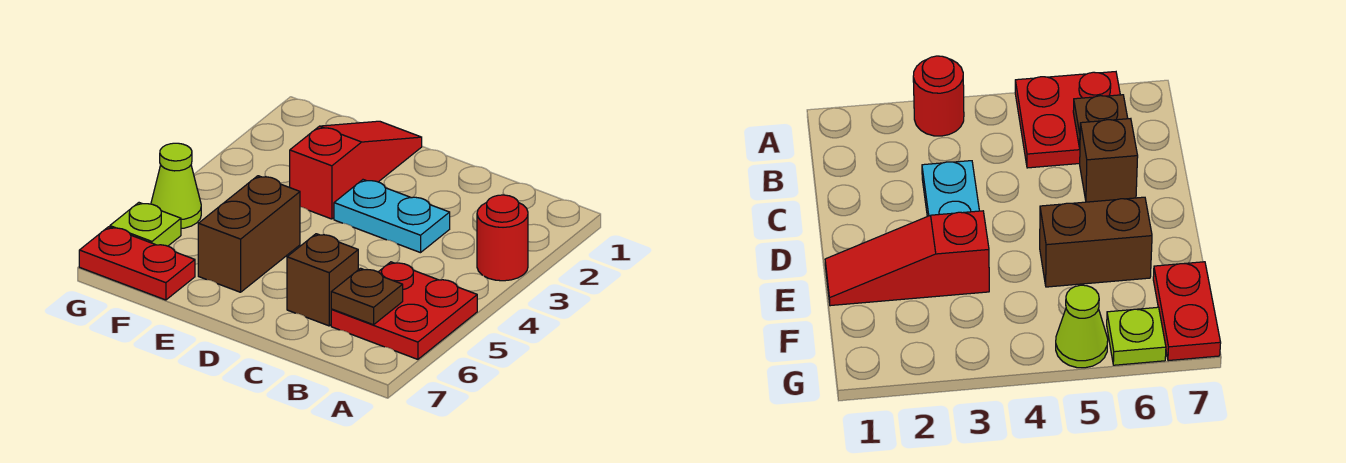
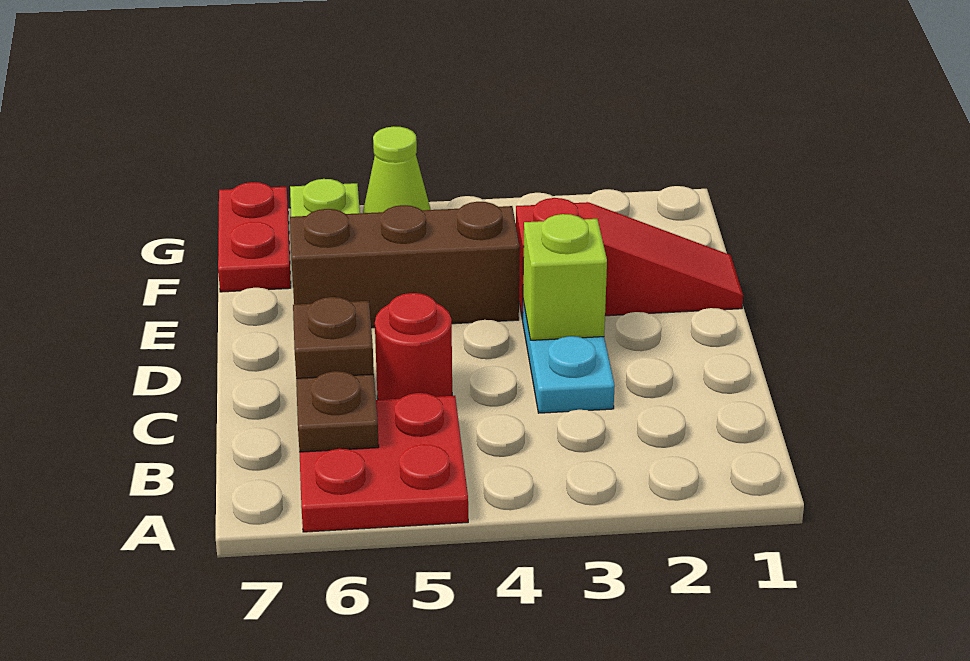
red 1x1 round brick [477,195,528,281] -> red 1x1 round brick moved to [375,293,452,400]
none -> lime 1x1 brick [523,214,607,340]
brown 1x2 brick [198,176,300,292] -> brown 1x3 brick [290,202,520,328]

